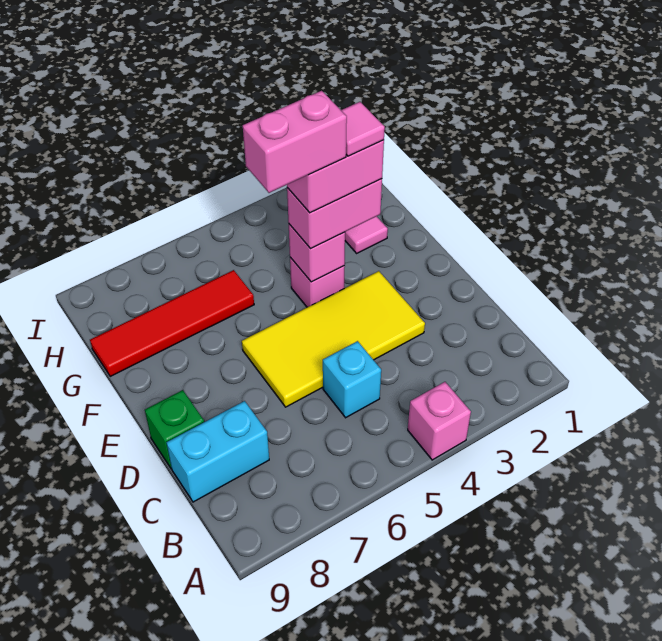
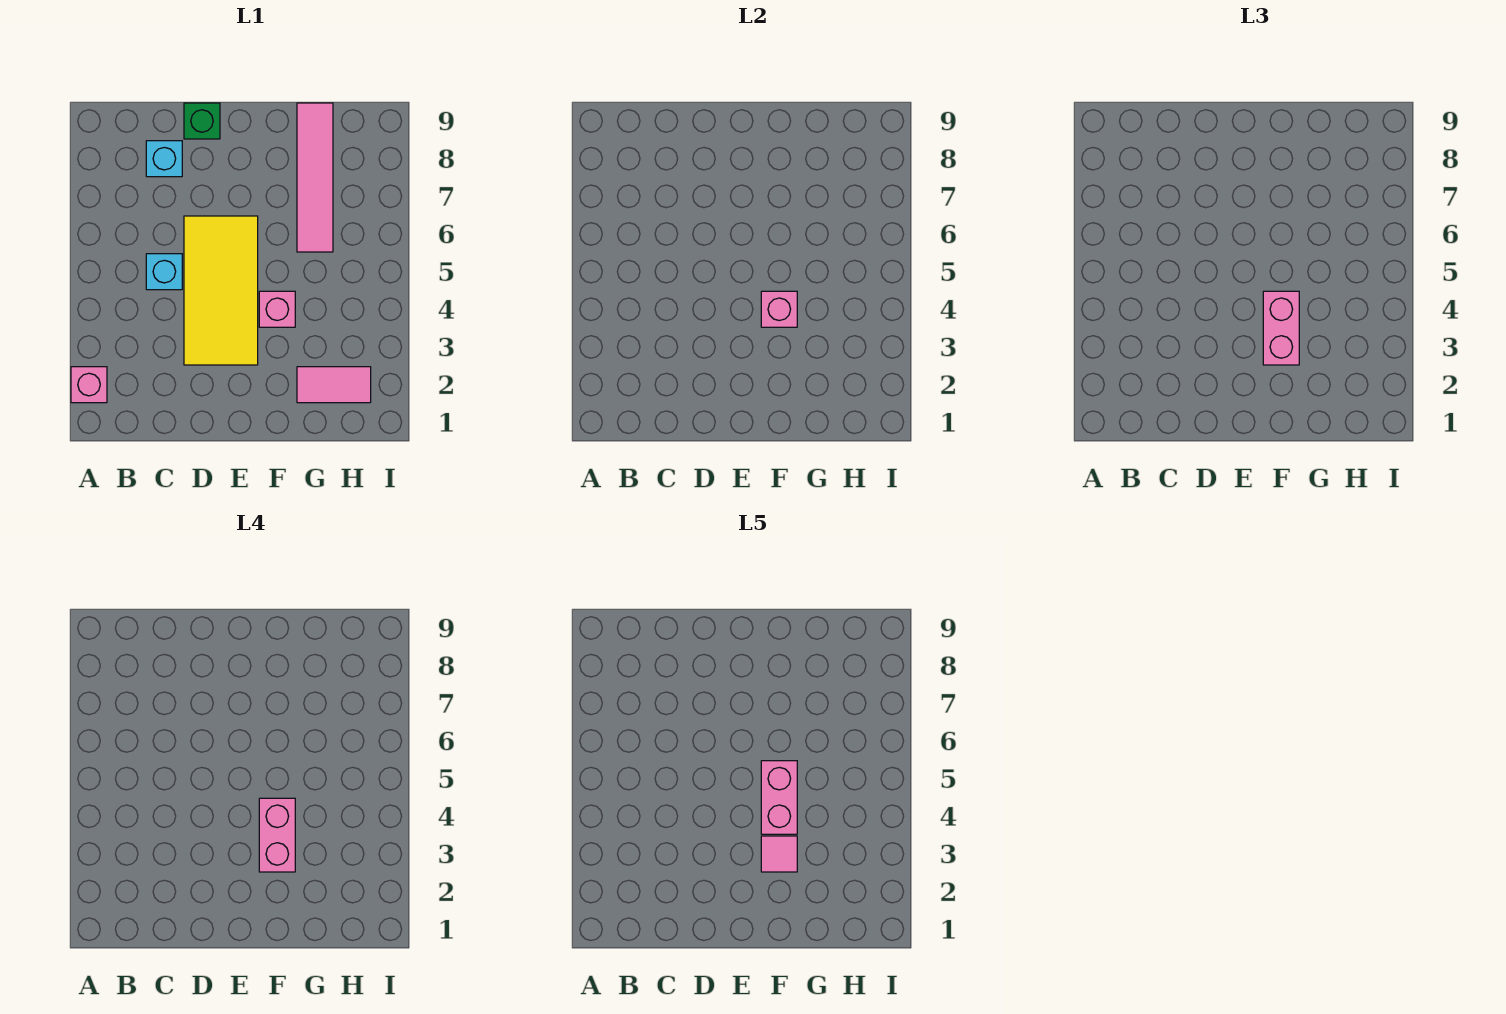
pink 1x1 brick [408,382,471,460] -> pink 1x1 brick moved to [71,367,107,403]
cyan 1x2 brick [167,401,269,502] -> cyan 1x1 brick [146,141,182,177]
red 1x4 tile [90,270,254,376] -> pink 1x4 tile [297,103,333,252]

